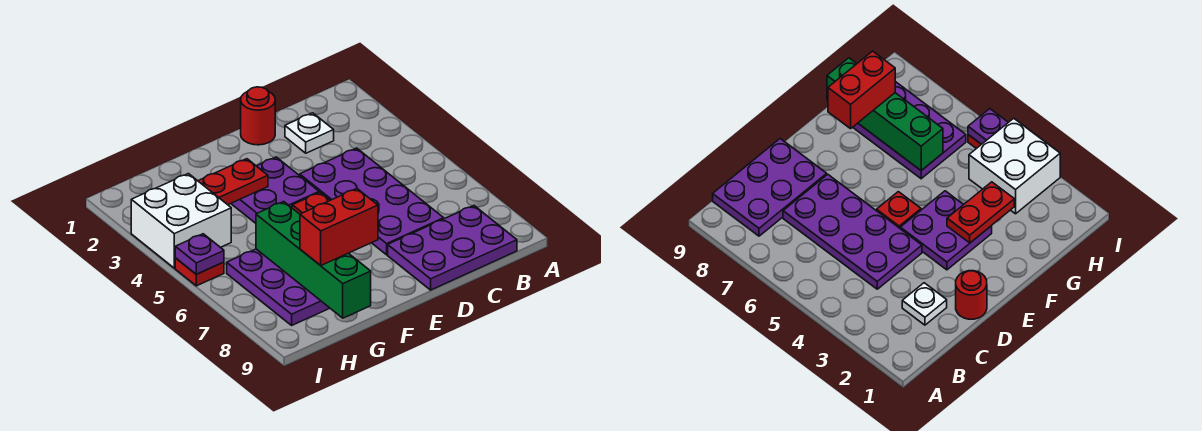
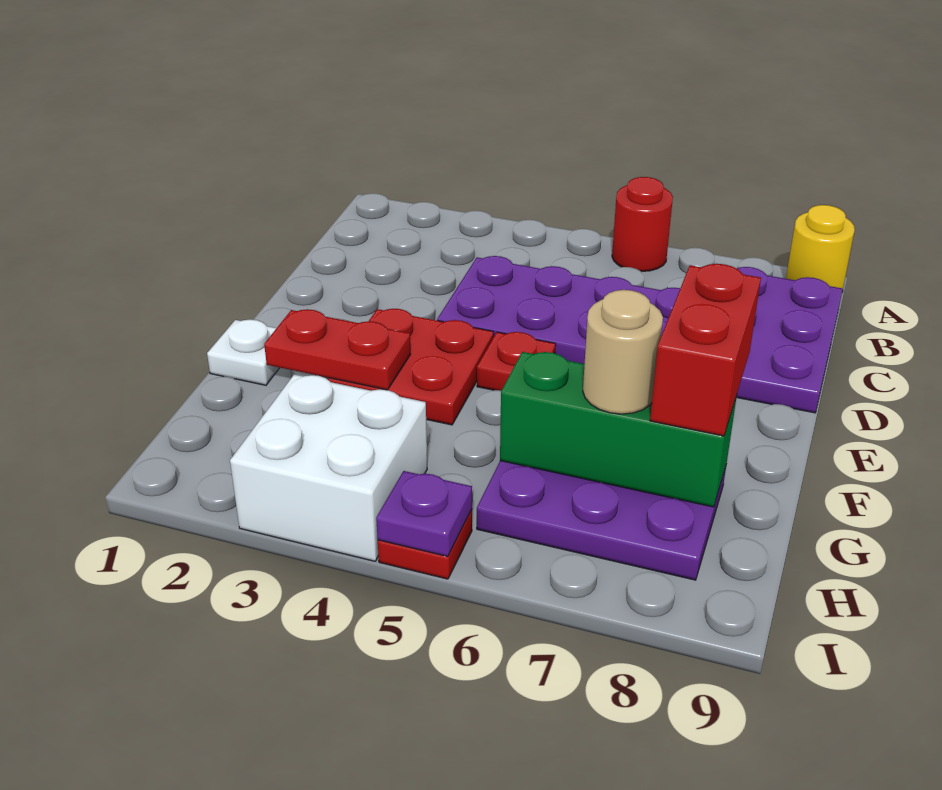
none -> yellow 1x1 round brick [786,205,855,292]
white 1x1 plate [285,113,334,153] -> white 1x1 plate moved to [207,319,279,385]
red 1x1 round brick [241,87,275,145] -> red 1x1 round brick moved to [612,177,673,271]
purple 2x2 plate [231,157,319,223] -> red 2x2 plate [328,309,494,425]
red 1x2 plate [199,159,268,205] -> red 1x2 plate turned to [264,309,411,390]
green 1x4 brick [256,201,371,318] -> green 1x3 brick [500,352,737,507]
none -> tan 1x1 round brick [583,290,663,414]

